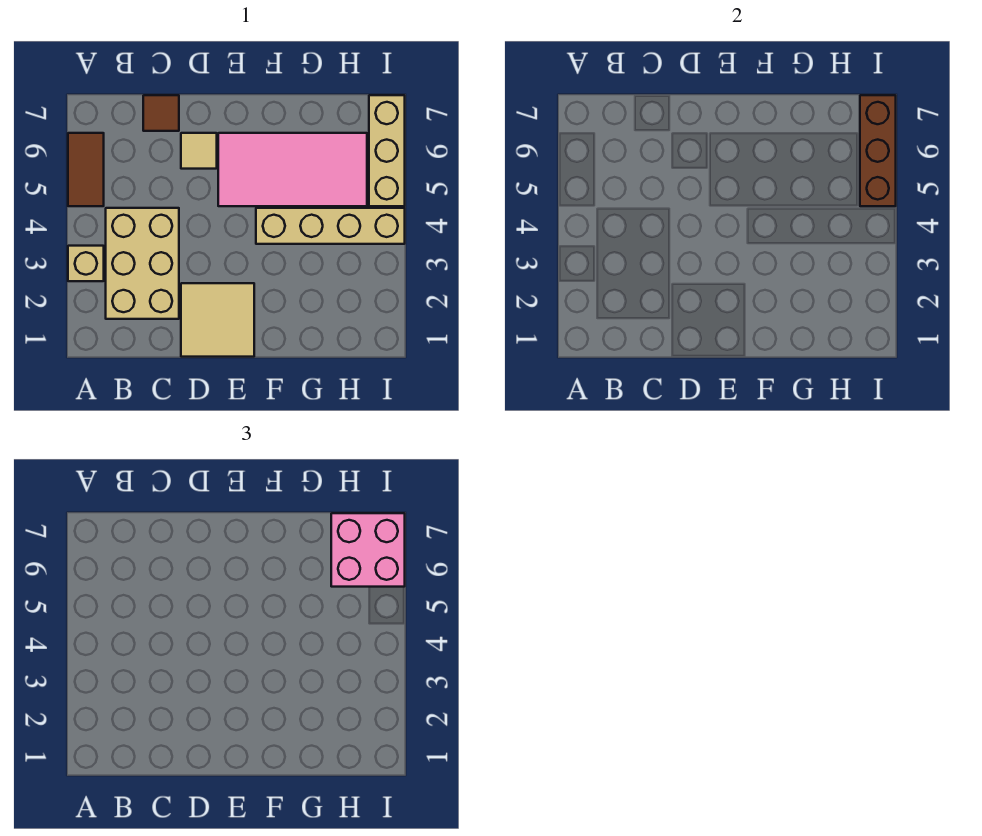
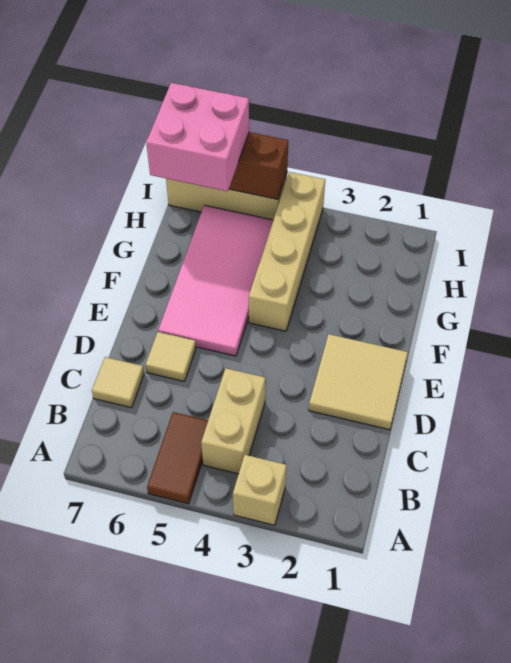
brown 1x2 tile [68,133,104,206] -> brown 1x2 tile turned to [147,412,208,504]
tan 2x3 brick [106,208,179,319] -> tan 1x2 brick [201,368,265,474]
brown 1x1 tile [143,95,179,131] -> tan 1x1 tile [92,357,144,408]

